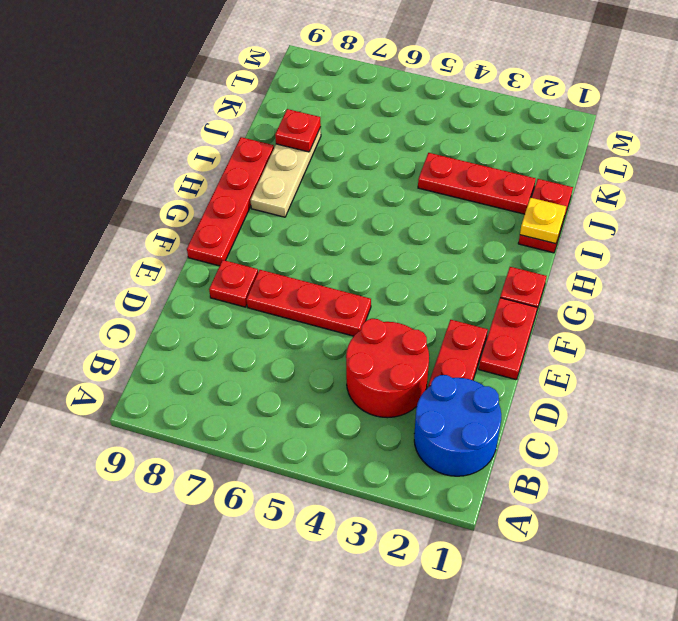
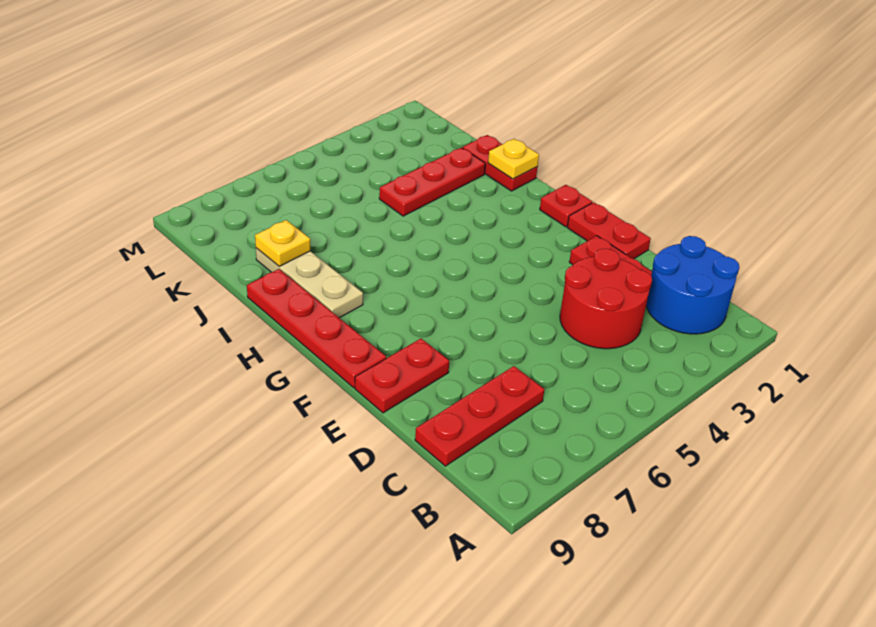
red 1x3 plate [247,270,371,336] -> red 1x3 plate moved to [415,366,544,466]
red 1x1 plate [209,260,258,307] -> red 1x2 plate [355,339,449,413]
red 1x1 plate [275,109,321,152] -> yellow 1x1 plate [255,220,310,266]

